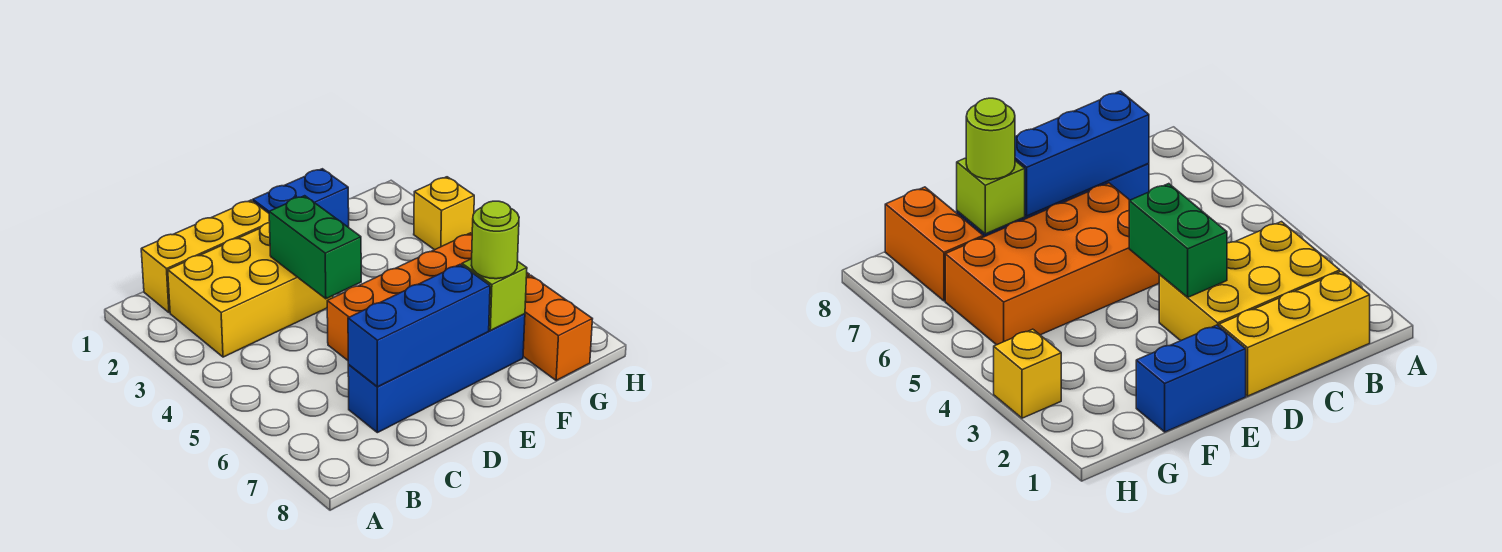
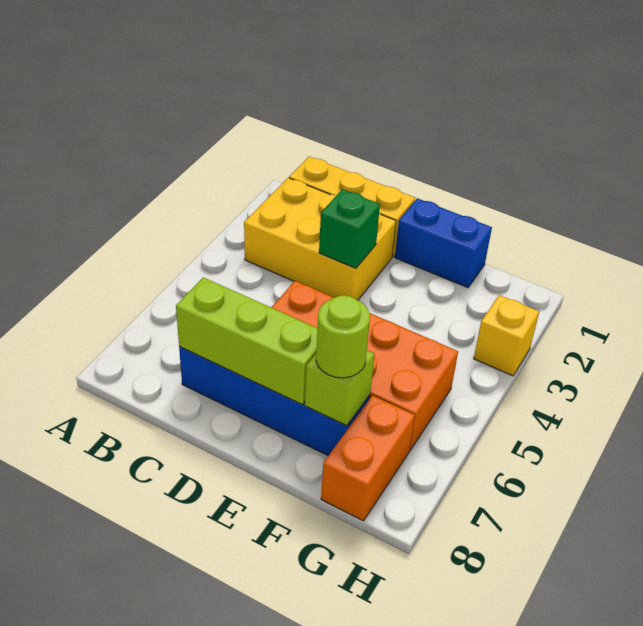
blue 1x3 brick [348,264,490,387] -> lime 1x3 brick [176,277,318,405]
green 1x2 brick [269,196,361,299] -> green 1x1 brick [319,189,380,269]

